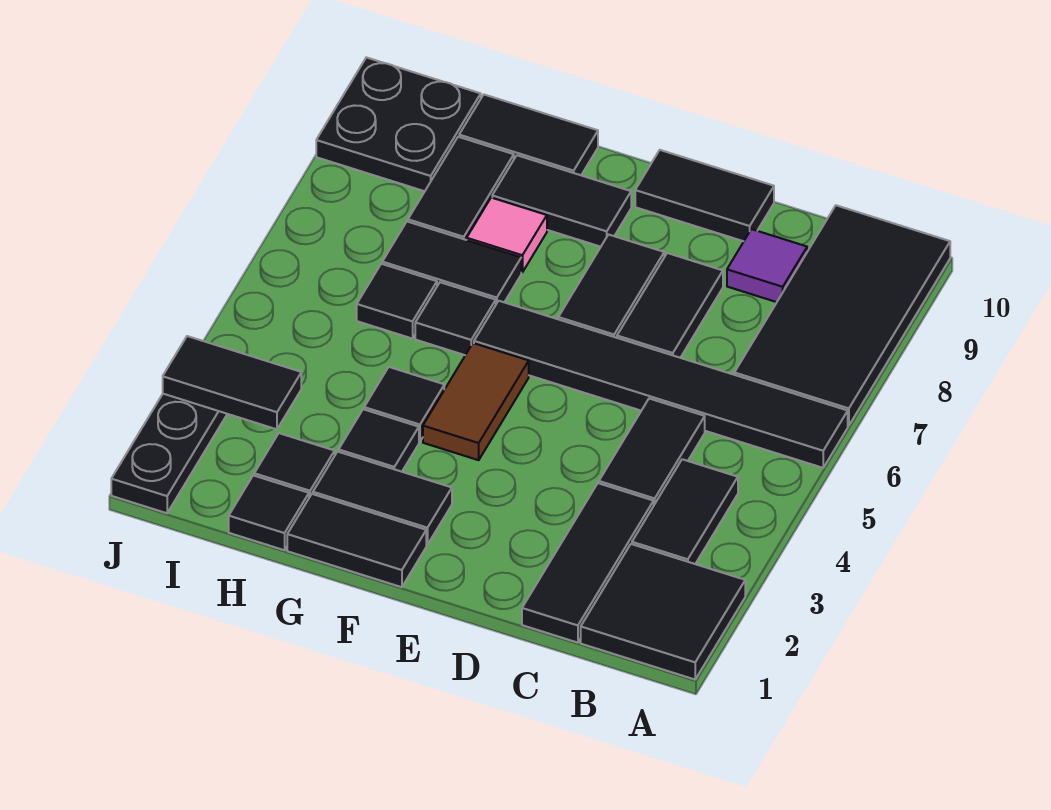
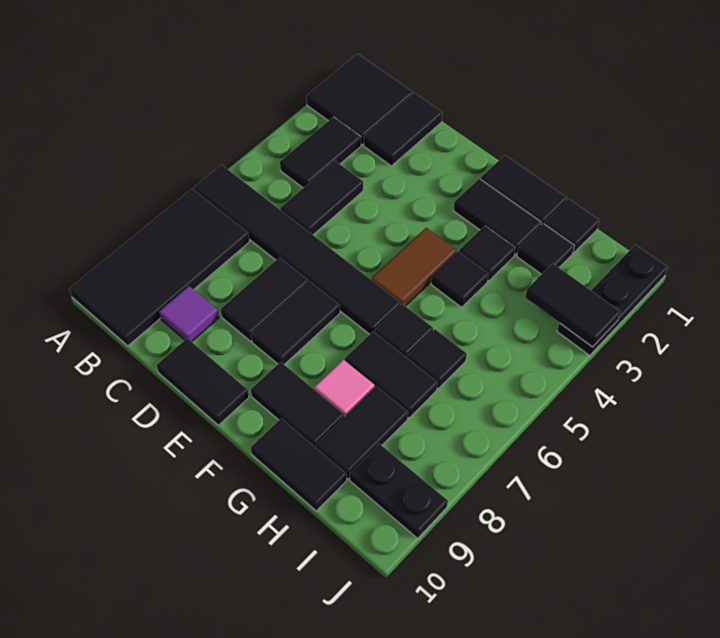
black 1x3 tile [522,483,654,643] -> black 1x2 tile [364,93,443,166]
black 2x2 plate [316,57,481,191] -> black 1x2 plate [350,444,448,538]

